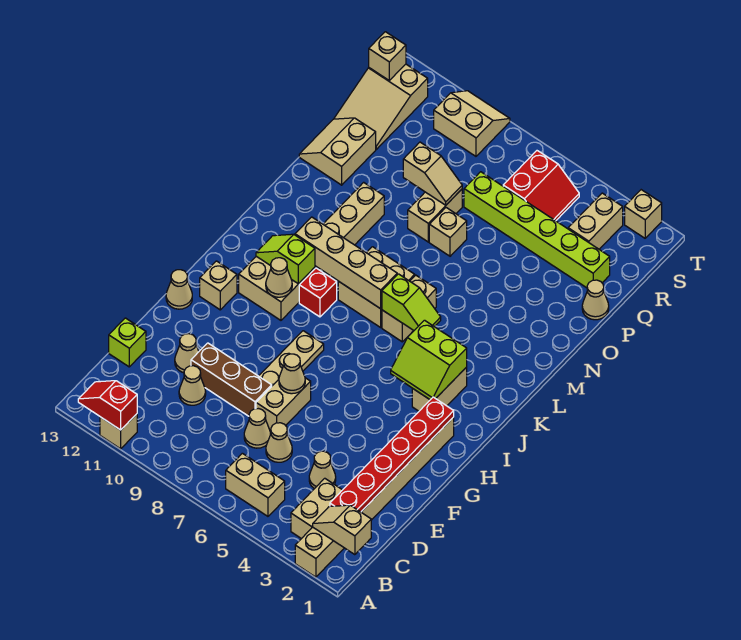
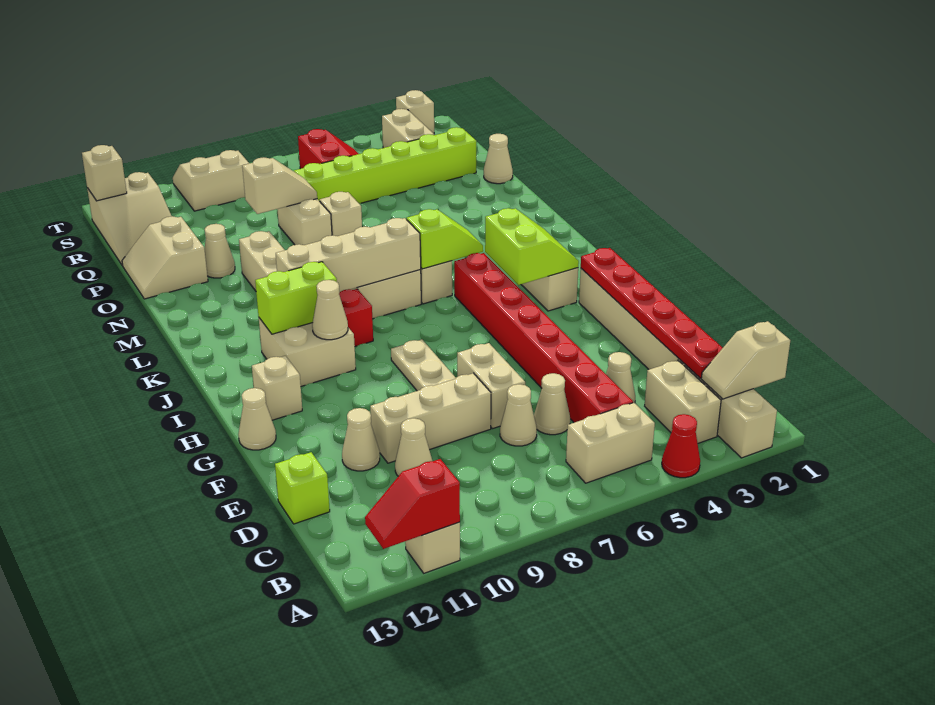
none -> red 1x1 cone [662,414,700,478]
none -> red 1x8 brick [454,253,633,423]
brown 1x3 brick [191,343,272,416] -> tan 1x3 brick [370,373,491,463]
tan 1x1 cone [279,354,305,394] -> tan 1x1 cone moved to [204,224,235,278]
lime 2x2 slope [391,320,467,400] -> lime 2x2 slope turned to [485,208,579,285]
lime 1x2 slope [256,234,315,284] -> lime 1x2 brick [255,262,337,334]

